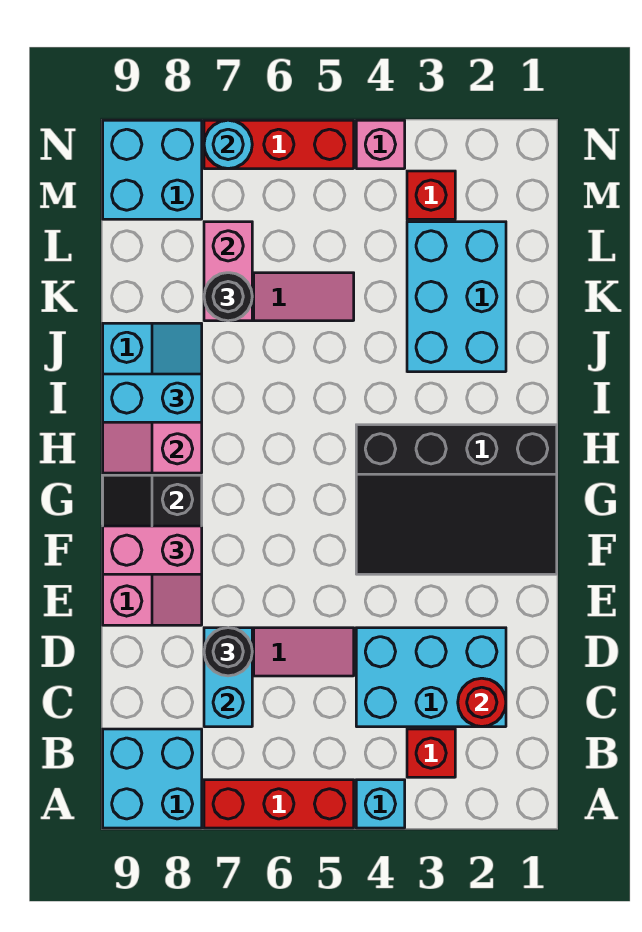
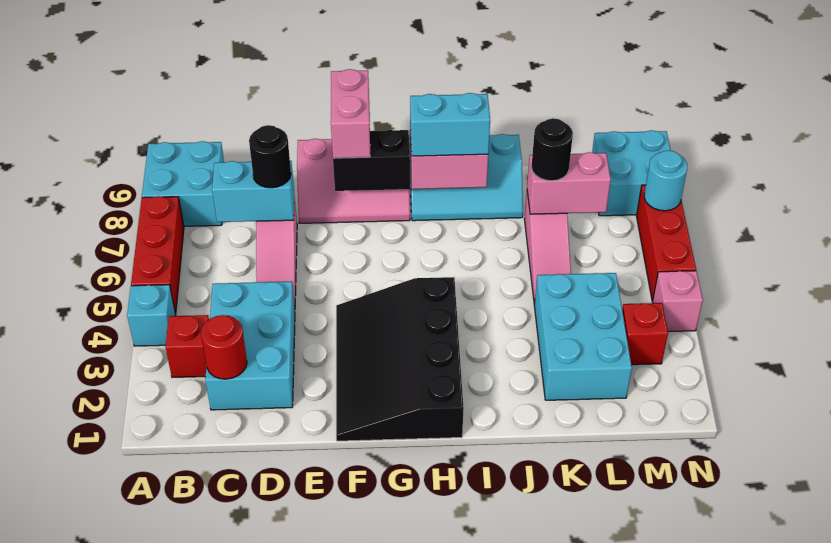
cyan 1x2 brick [103,374,202,422] -> cyan 1x2 brick turned to [410,93,490,156]
cyan 2x3 brick [407,222,506,372] -> cyan 2x3 brick turned to [534,273,632,400]

